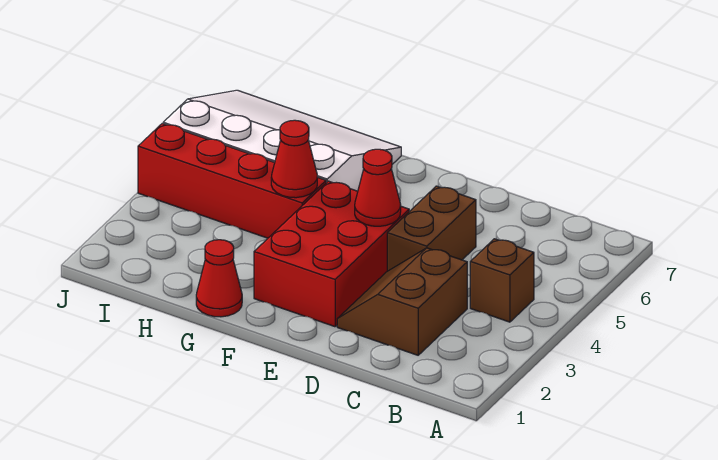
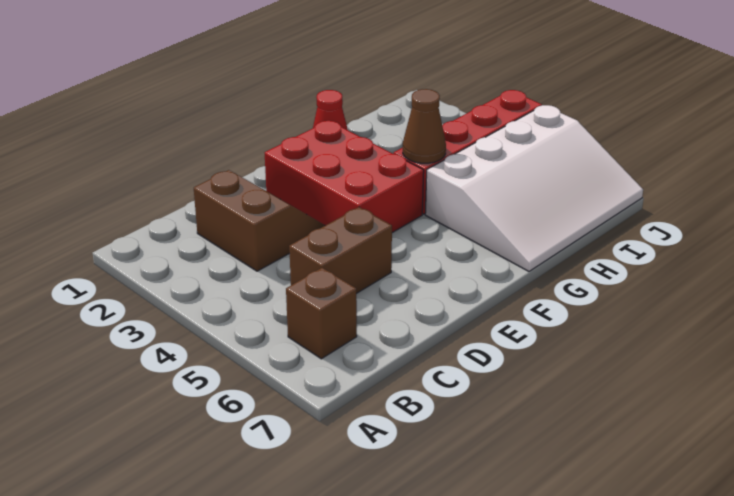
brown 1x1 brick [470,239,534,322] -> brown 1x1 brick moved to [286,268,357,359]
brown 1x2 brick [387,186,476,271] -> brown 1x2 brick turned to [289,207,392,294]
red 1x1 cone [355,149,401,226] -> none
red 1x1 cone [271,120,317,198] -> brown 1x1 cone [403,89,446,163]

